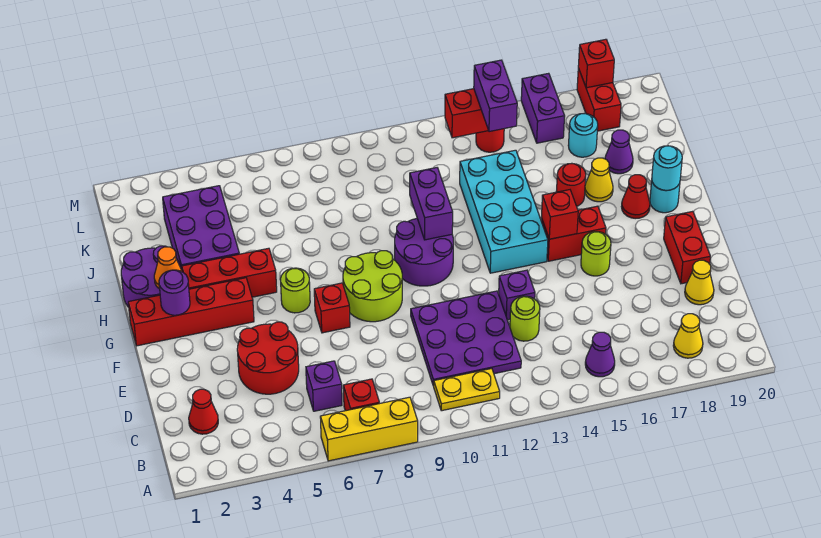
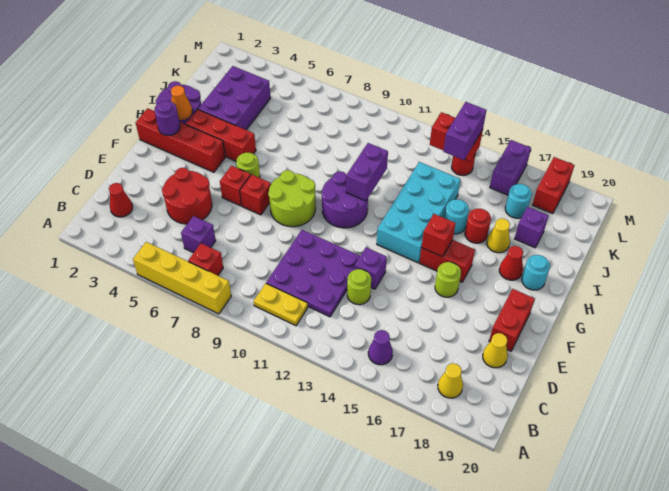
yellow 1x3 brick [320,397,418,461] -> yellow 1x4 brick [133,242,231,314]
cyan 1x1 round brick [652,146,682,190] -> cyan 1x1 round brick moved to [444,199,469,234]
purple 1x1 cone [605,130,633,174] -> purple 1x1 brick [515,207,549,248]
red 1x1 brick [578,39,614,88] -> red 1x1 brick moved to [220,166,251,206]

